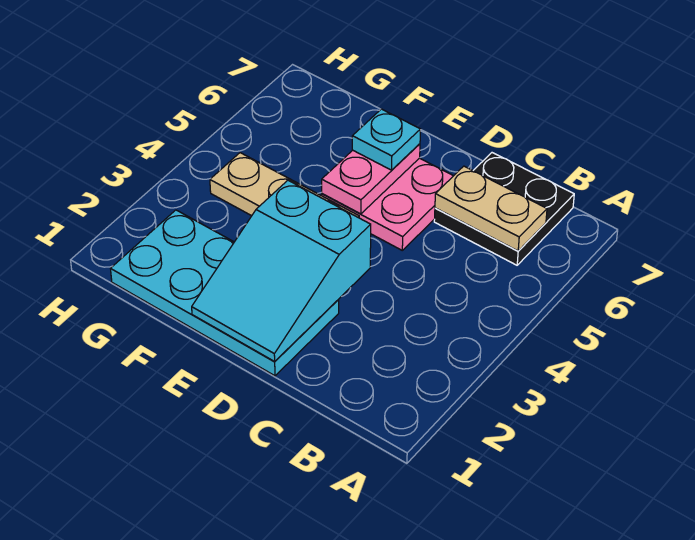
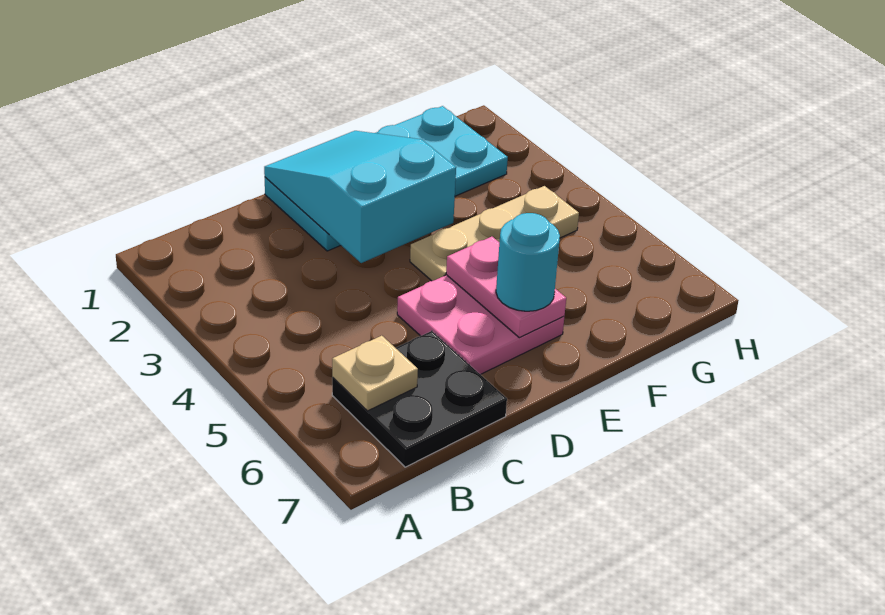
tan 1x2 plate [435,166,547,251] -> tan 1x1 plate [332,336,418,411]
cyan 1x1 plate [352,109,420,170] -> cyan 1x1 round brick [496,213,560,311]

